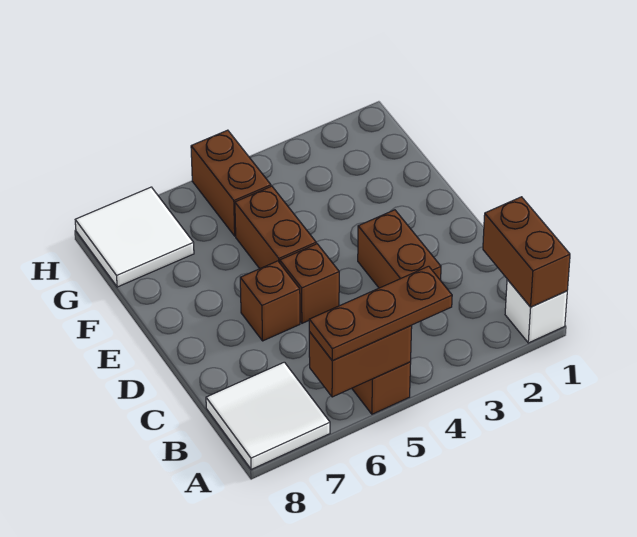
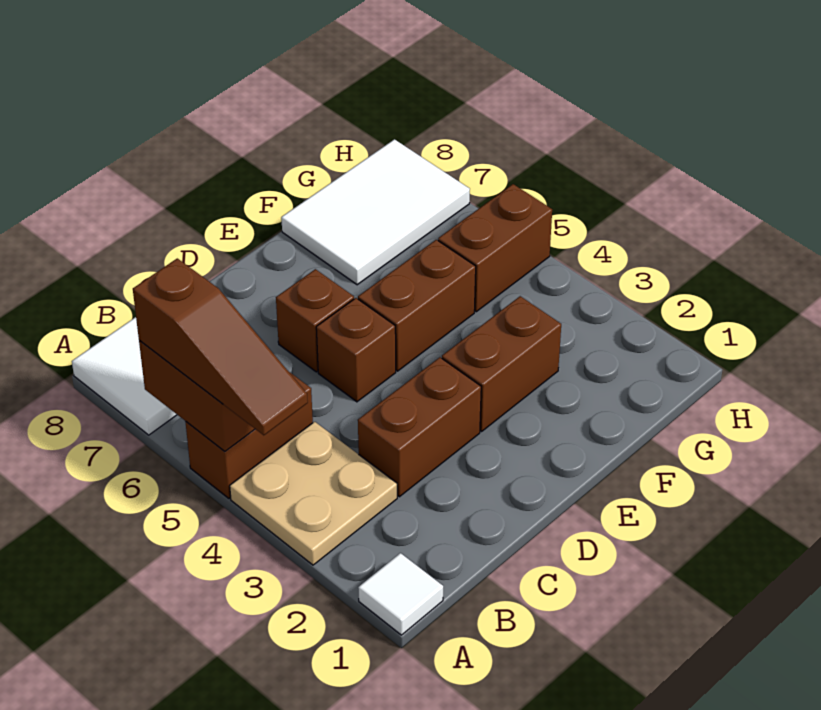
white 1x1 brick [505,280,567,343] -> white 1x1 tile [358,553,443,635]
brown 1x2 brick [483,197,570,307] -> brown 1x2 brick moved to [442,296,561,431]
none -> tan 2x2 plate [230,422,397,565]
brown 1x3 plate [309,266,452,361] -> brown 1x3 slope [133,258,308,435]
white 2x2 tile [75,187,194,287] -> white 2x3 tile [281,139,470,285]

